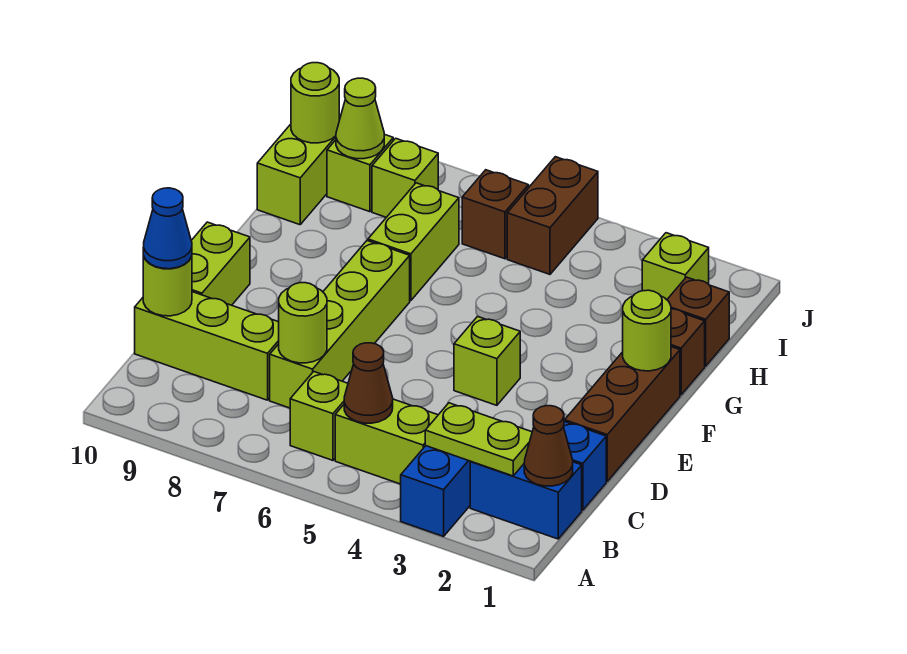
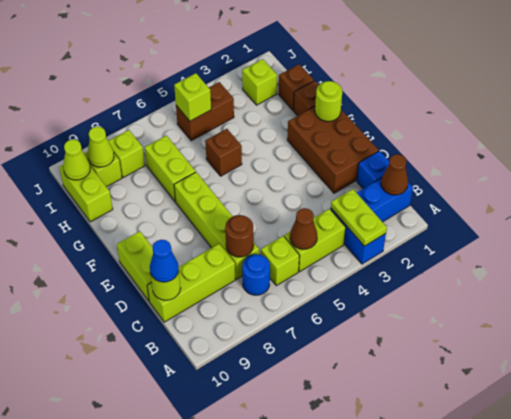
lime 1x2 plate [425,403,532,476] -> lime 1x2 plate turned to [331,189,387,246]
none -> blue 1x1 round brick [242,254,270,295]
lime 1x1 round brick [279,283,327,363] -> brown 1x1 round brick [225,215,254,257]
brown 1x3 brick [565,347,680,481] -> brown 2x3 brick [287,107,379,193]
lime 1x1 brick [454,317,520,405] -> lime 1x1 brick moved to [174,73,211,121]
brown 1x2 brick [507,157,598,274] -> brown 1x2 brick turned to [176,82,234,141]
brown 1x1 brick [462,170,529,259] -> brown 1x1 brick moved to [205,129,242,176]
lime 1x1 round brick [291,63,339,143] -> lime 1x1 cone [63,139,90,180]

